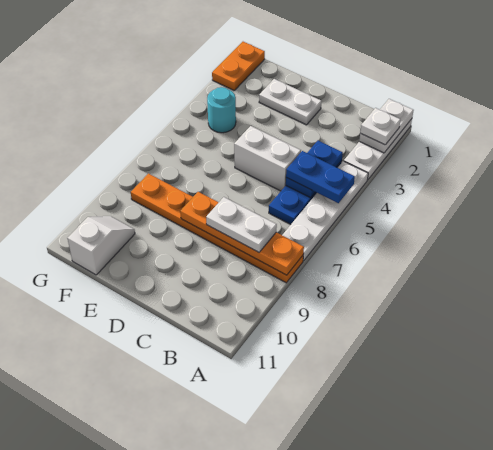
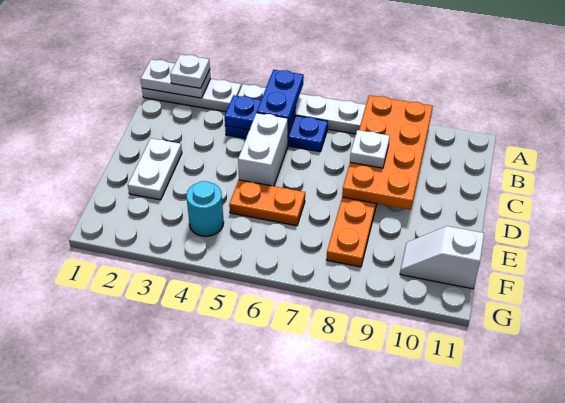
orange 1x4 plate [180,192,304,275] -> orange 2x4 plate [342,95,433,210]
white 1x2 plate [206,197,277,252] -> white 1x1 plate [350,130,390,168]
orange 1x2 plate [212,42,265,90] -> orange 1x2 plate moved to [229,180,305,226]

